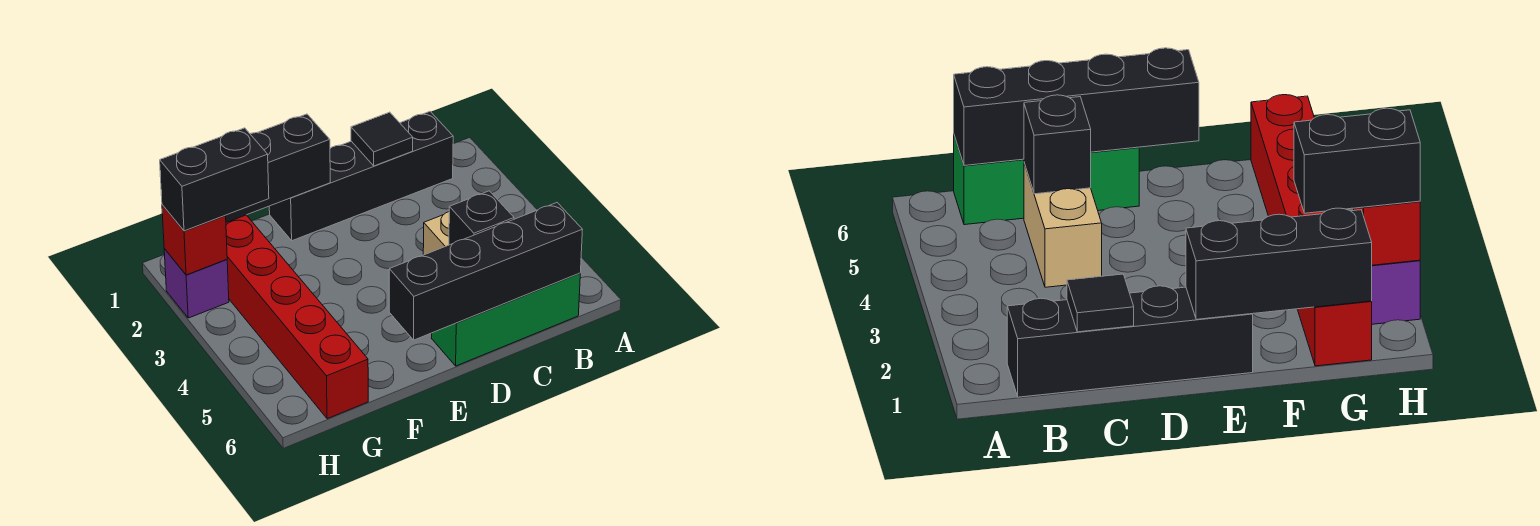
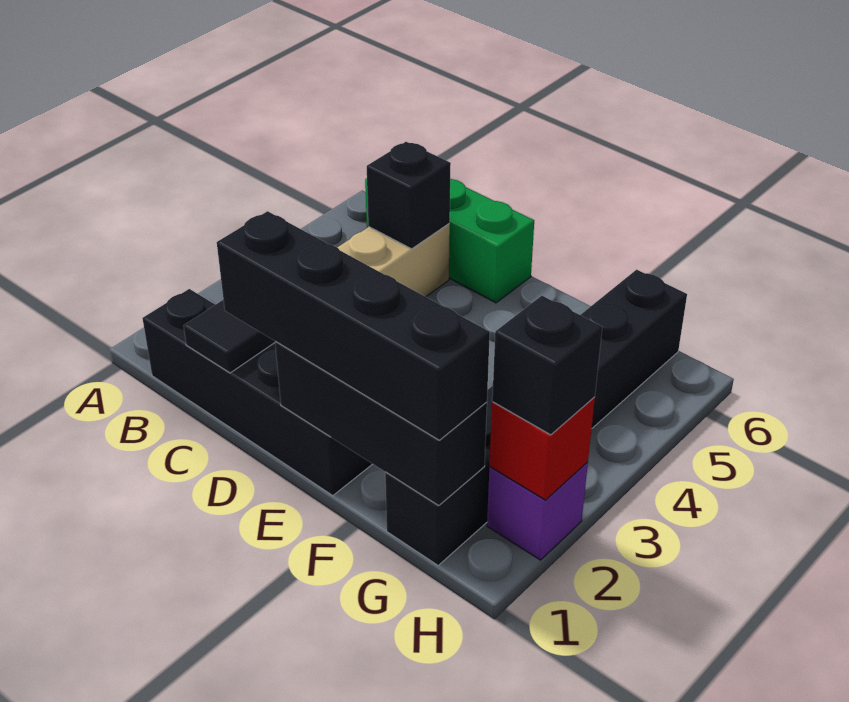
black 1x4 brick [389,203,582,340] -> black 1x4 brick moved to [217,211,490,440]
red 1x6 brick [226,215,368,419] -> black 1x6 brick [385,270,687,565]
black 1x2 brick [160,128,269,231] -> black 1x1 brick [492,296,602,435]

